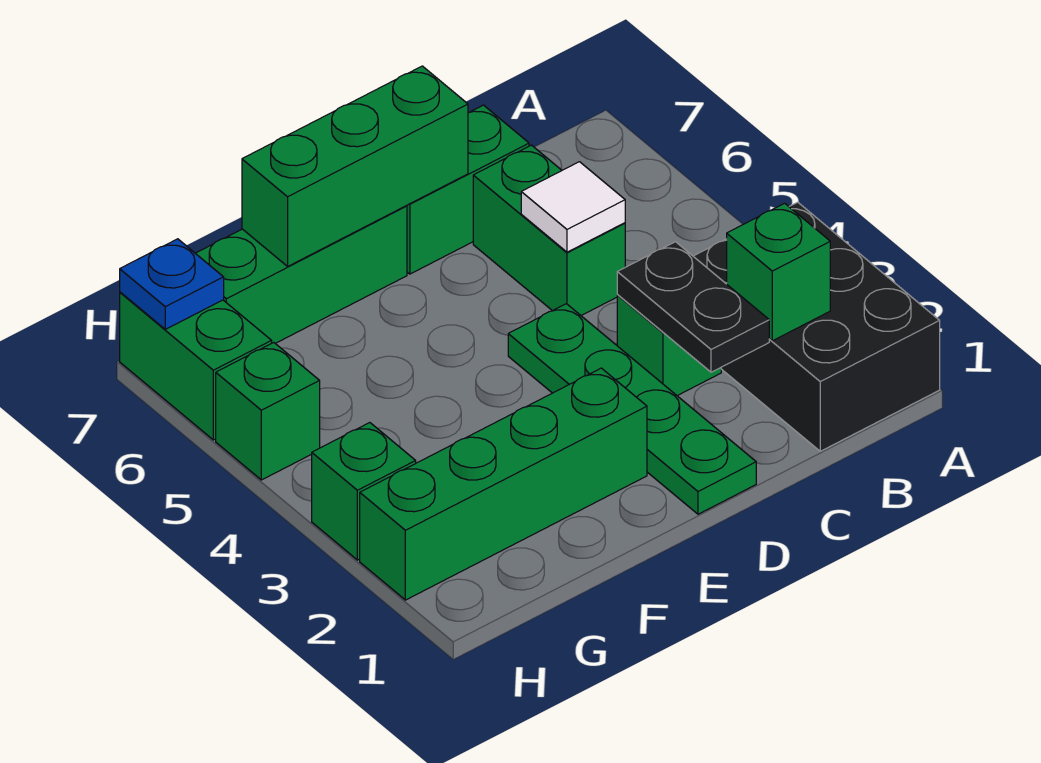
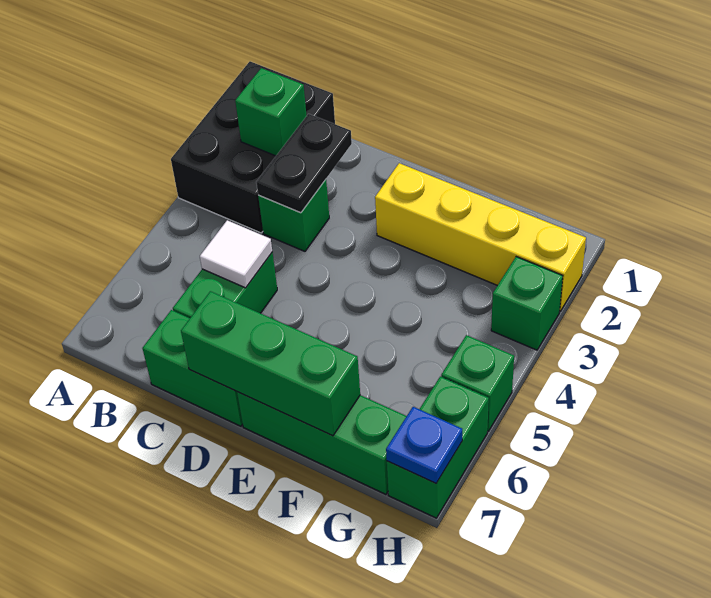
green 1x4 plate [508,304,756,514] -> none
green 1x4 brick [360,368,647,600] -> yellow 1x4 brick [375,163,586,311]

